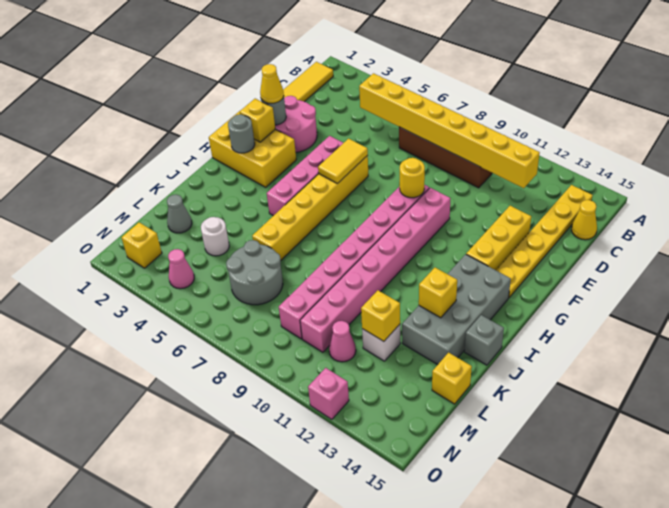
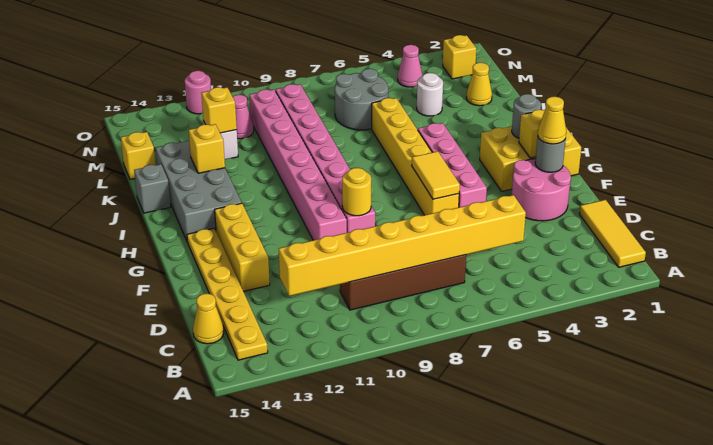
grey 1x1 cone [167,195,192,233] -> yellow 1x1 cone [466,63,492,106]
pink 1x1 brick [308,368,349,419] -> pink 1x1 round brick [185,71,211,114]

